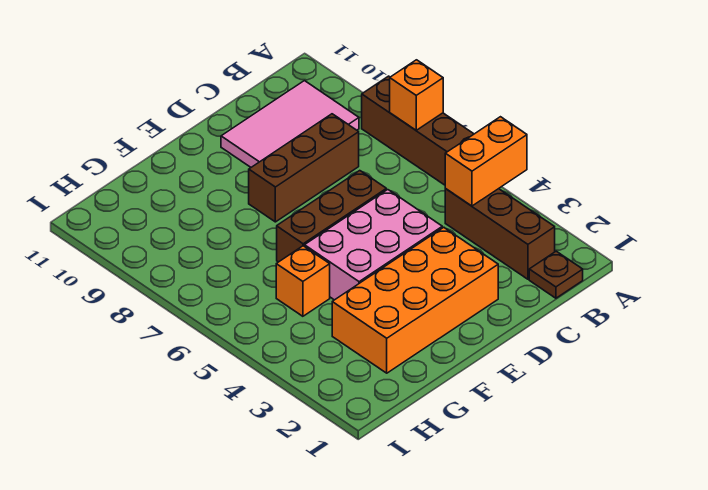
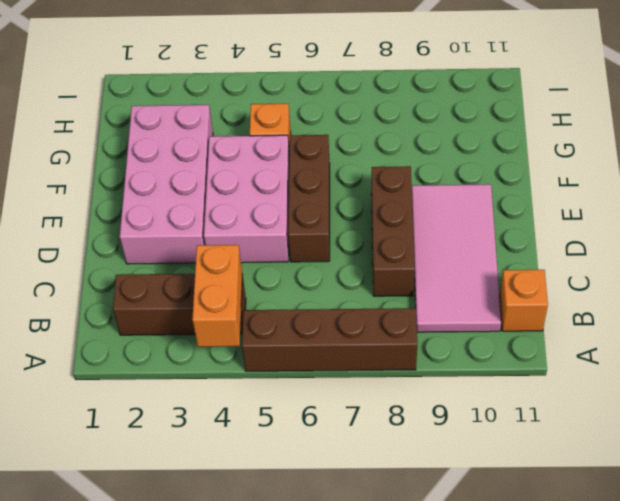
orange 1x1 brick [390,60,443,130] -> orange 1x1 brick moved to [500,270,548,331]
brown 1x1 plate [529,251,583,298] -> none
pink 2x3 tile [221,81,359,167] -> pink 2x4 tile [412,184,501,332]
orange 2x4 brick [332,227,498,373] -> pink 2x4 brick [120,105,213,264]

